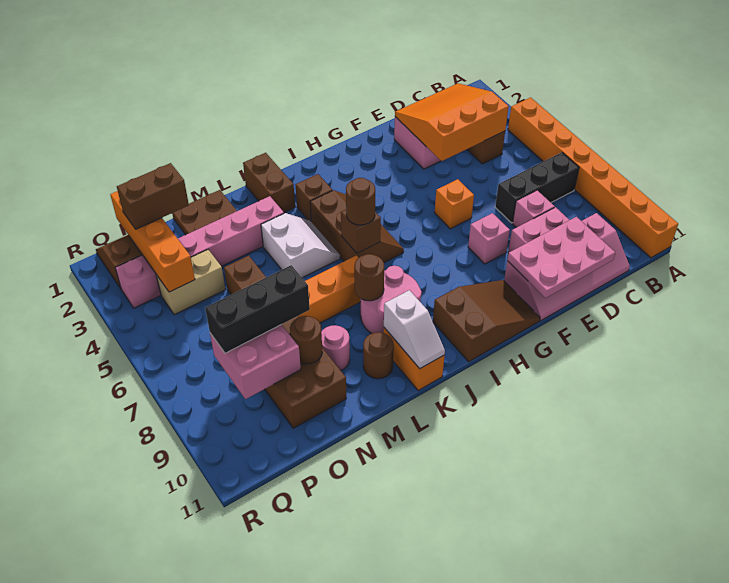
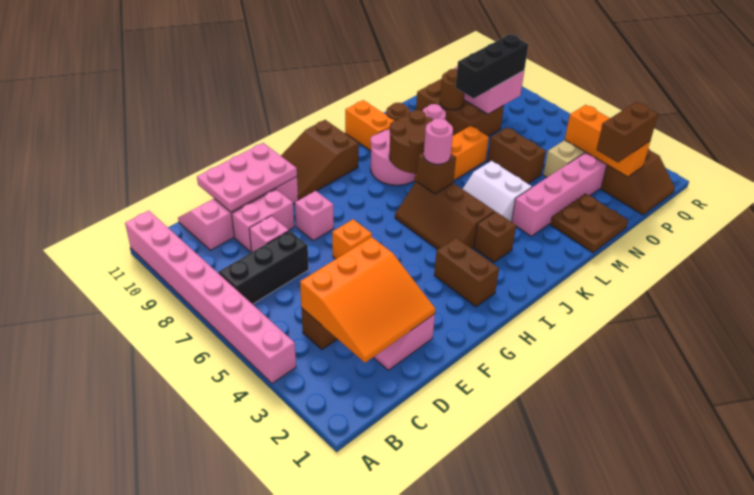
orange 1x8 brick [508,98,678,258] -> pink 1x8 brick [125,211,296,383]
brown 1x1 round brick [346,178,375,225] -> pink 1x1 round brick [424,118,453,164]
brown 1x2 brick [243,153,295,212] -> brown 1x2 brick moved to [434,238,499,307]
brown 1x1 round brick [354,254,384,301] -> brown 2x2 round brick [389,110,434,173]
white 1x2 slope [384,290,445,369] -> none
orange 1x4 brick [110,191,195,292] -> orange 1x3 brick [565,105,650,177]

